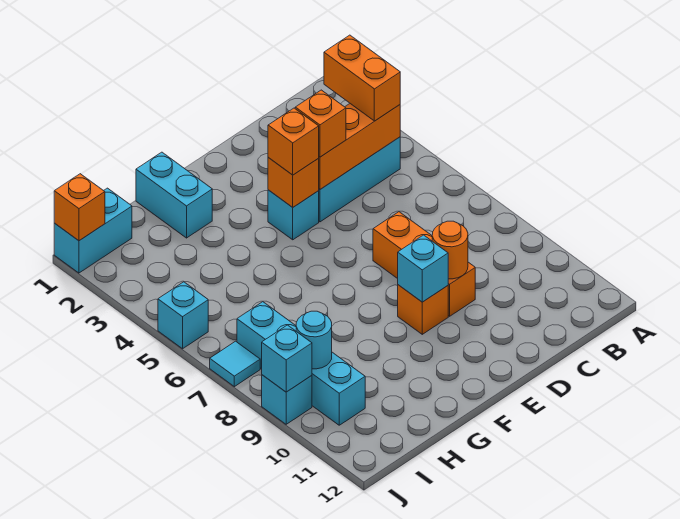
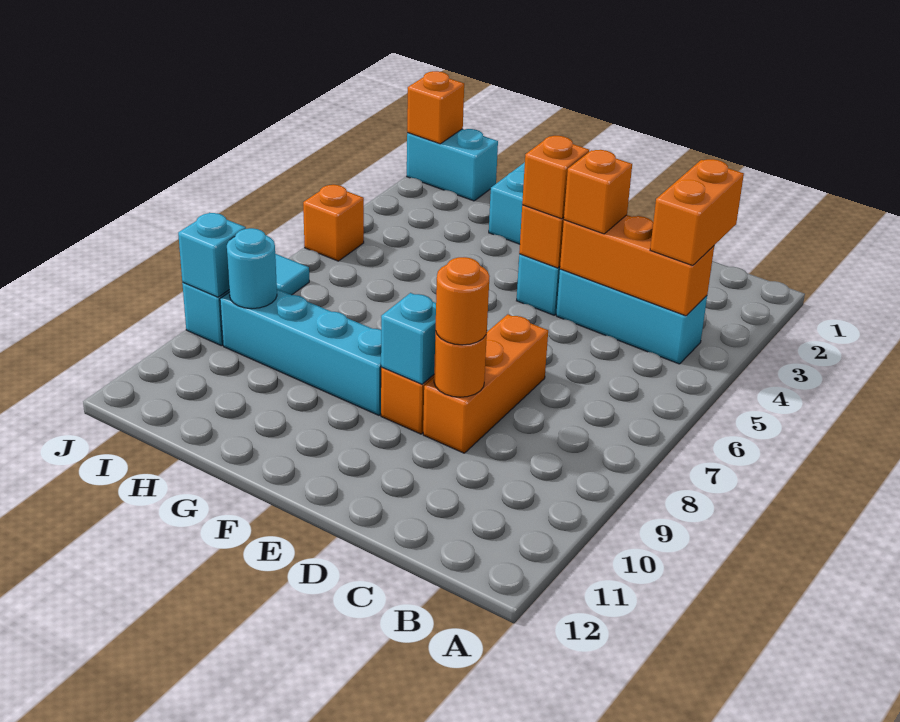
none -> orange 1x1 round brick [435,257,489,345]
cyan 1x4 brick [237,302,365,425] -> cyan 1x4 brick turned to [220,289,381,415]
cyan 1x1 brick [158,282,208,349] -> orange 1x1 brick [303,185,364,261]

